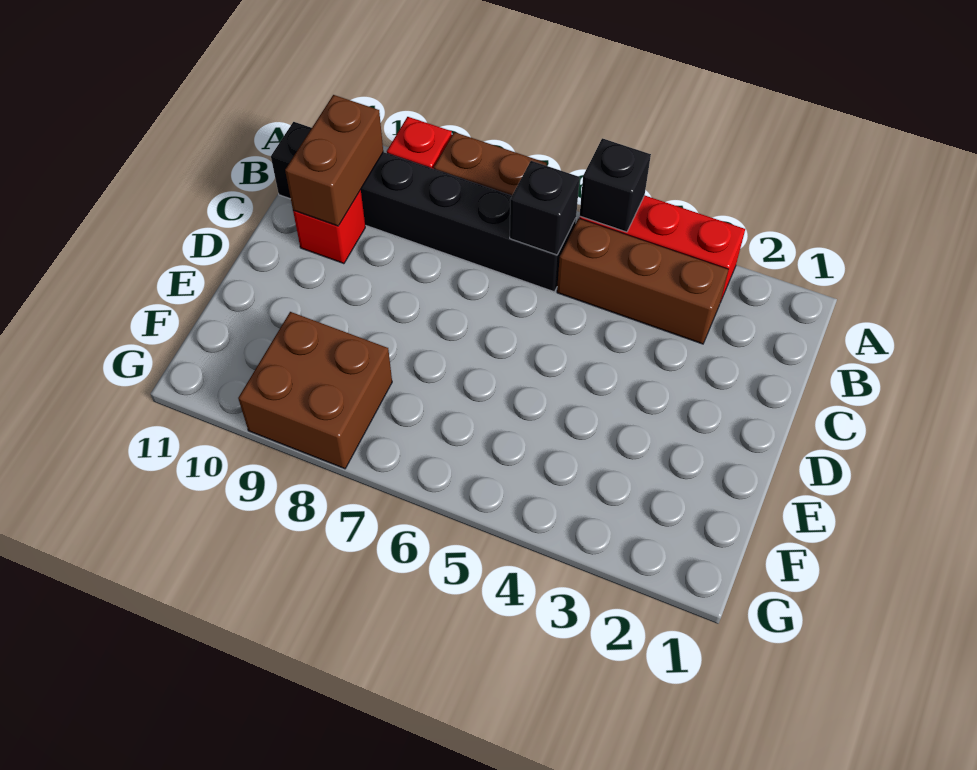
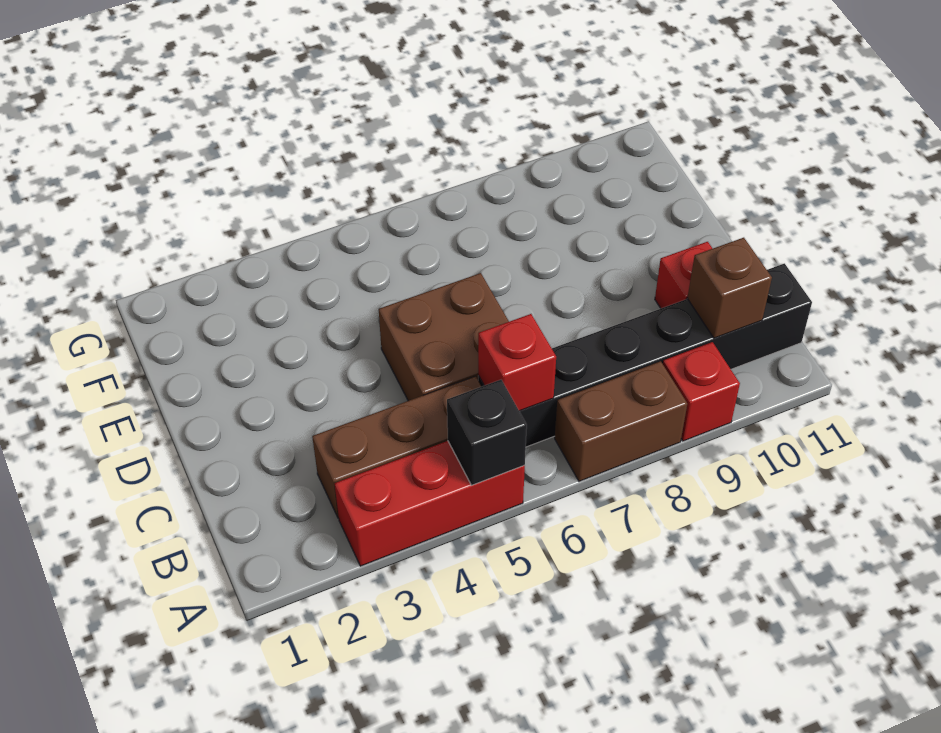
black 1x1 brick [510,161,580,255] -> red 1x1 brick [478,314,556,411]
brown 1x2 brick [285,95,383,226] -> brown 1x1 brick [687,238,772,338]
brown 2x2 brick [238,312,392,469] -> brown 2x2 brick moved to [379,273,509,401]

